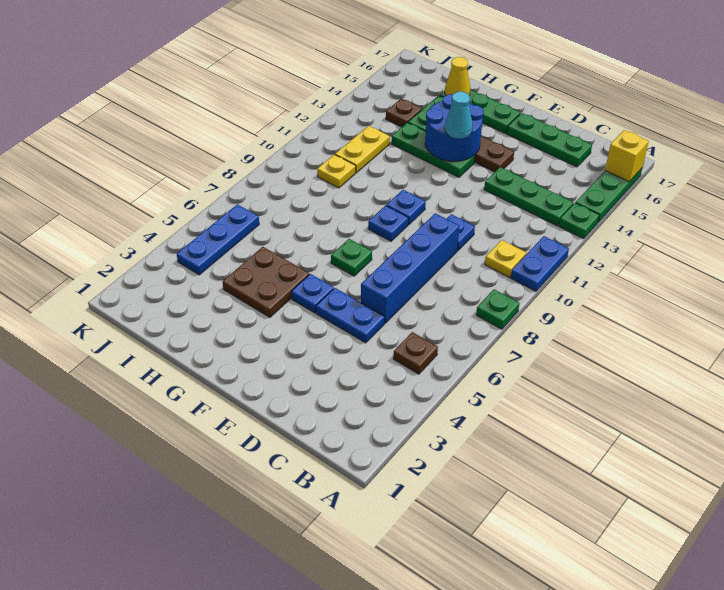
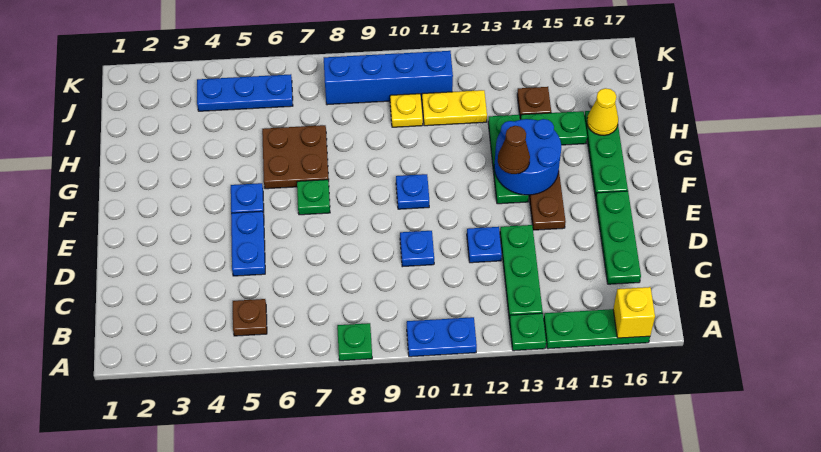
yellow 1x1 plate [485,240,526,277] -> none
blue 1x4 brick [361,213,459,323] -> blue 1x4 brick moved to [324,51,453,105]
blue 1x1 plate [368,206,408,241] -> blue 1x1 plate moved to [467,227,502,263]
cyan 1x1 cone [445,92,473,139] -> brown 1x1 cone [498,126,530,174]
brown 2x2 plate [223,247,309,317] -> brown 2x2 plate moved to [262,125,329,189]

